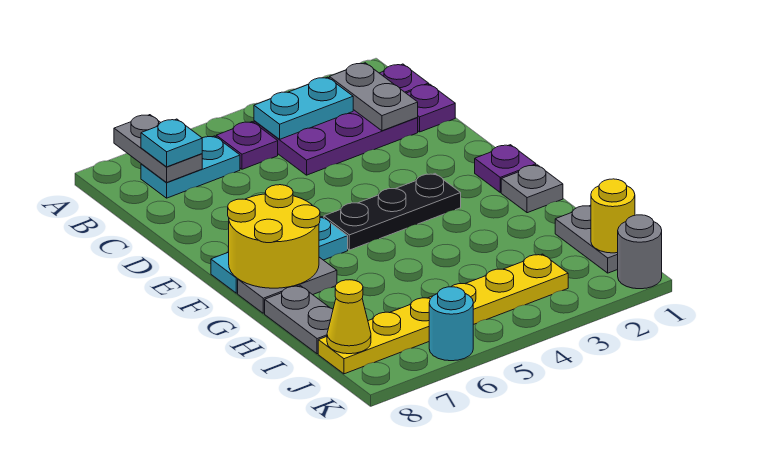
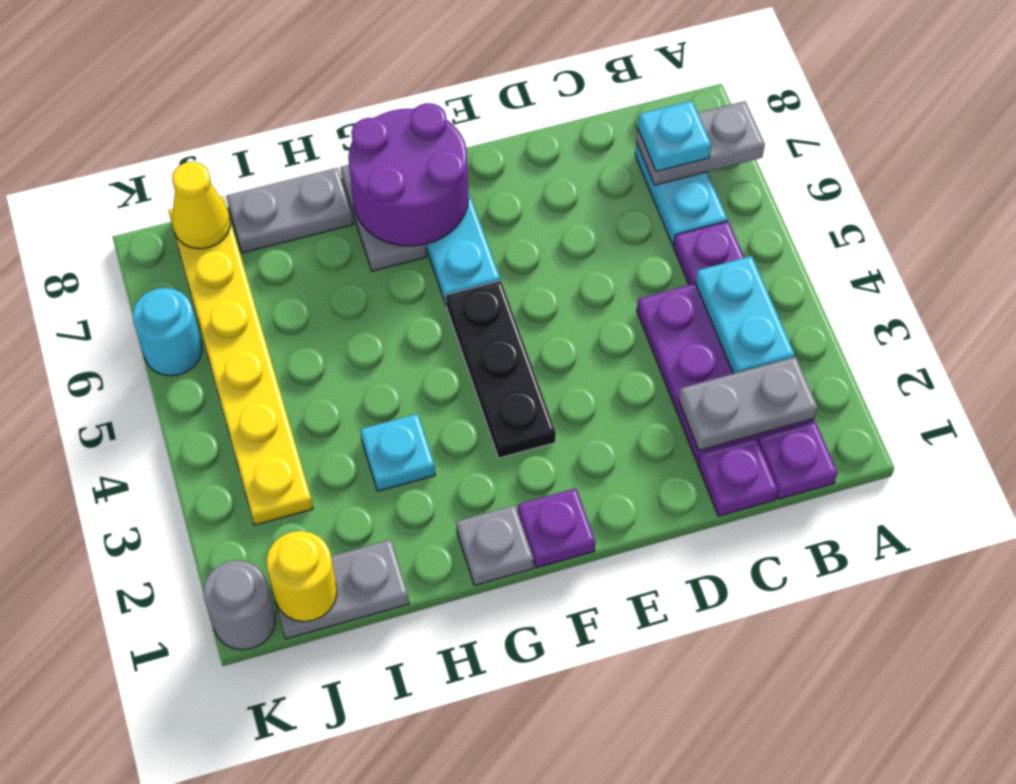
yellow 2x2 round brick [228,185,320,288] -> purple 2x2 round brick [348,103,469,246]
none -> cyan 1x1 plate [360,414,435,491]

